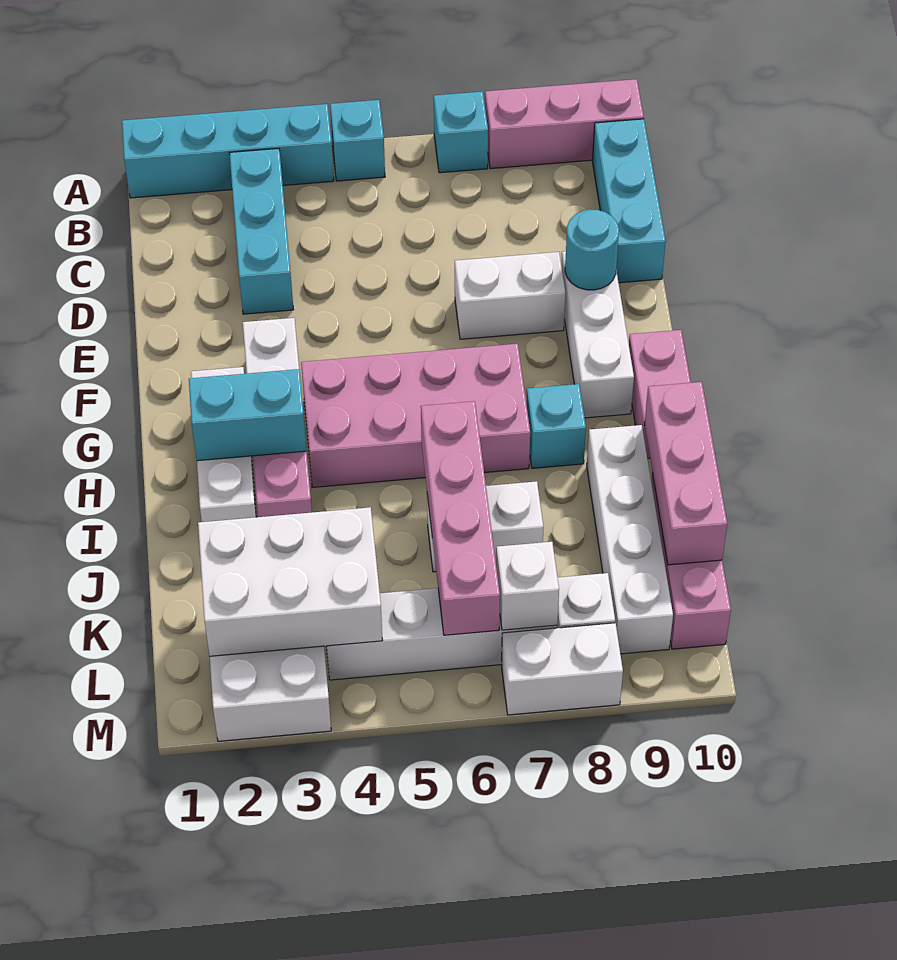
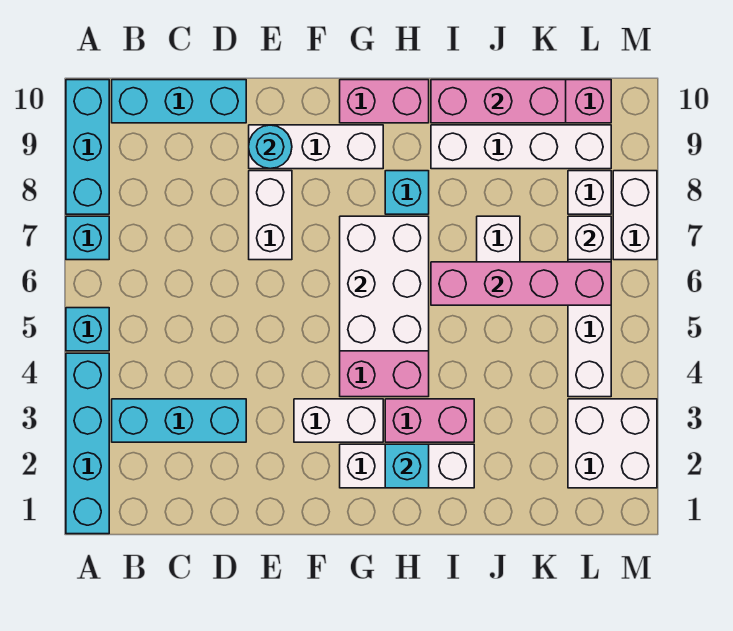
pink 1x3 brick [485,79,644,169] -> cyan 1x3 brick [66,80,109,214]
cyan 1x2 brick [189,369,307,461] -> cyan 1x1 brick [385,444,429,488]
white 2x3 brick [198,507,383,656] -> white 2x3 brick moved to [340,216,429,351]

